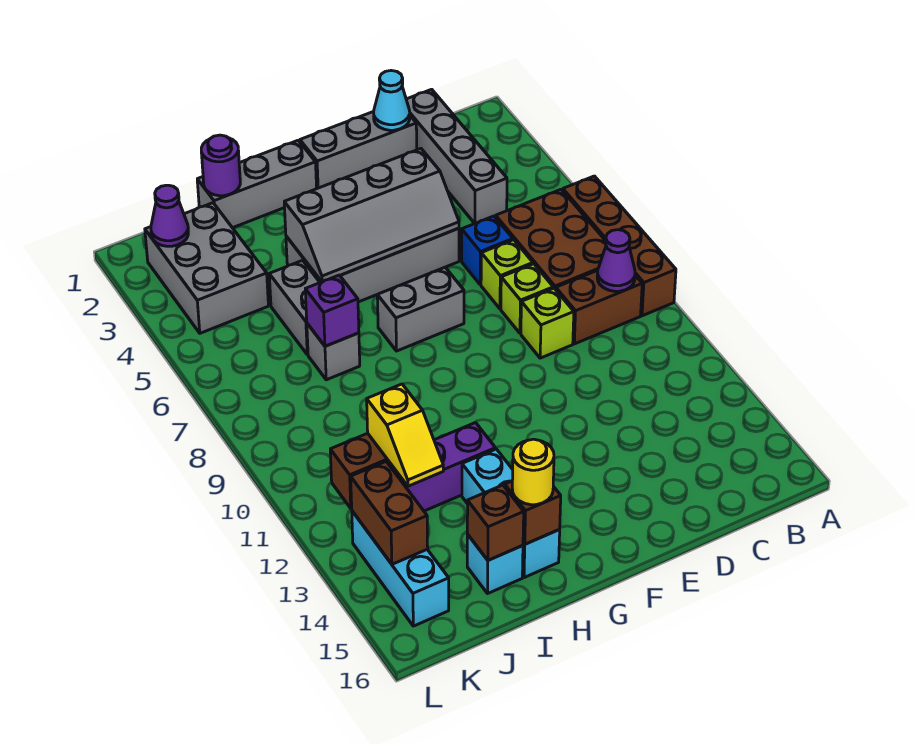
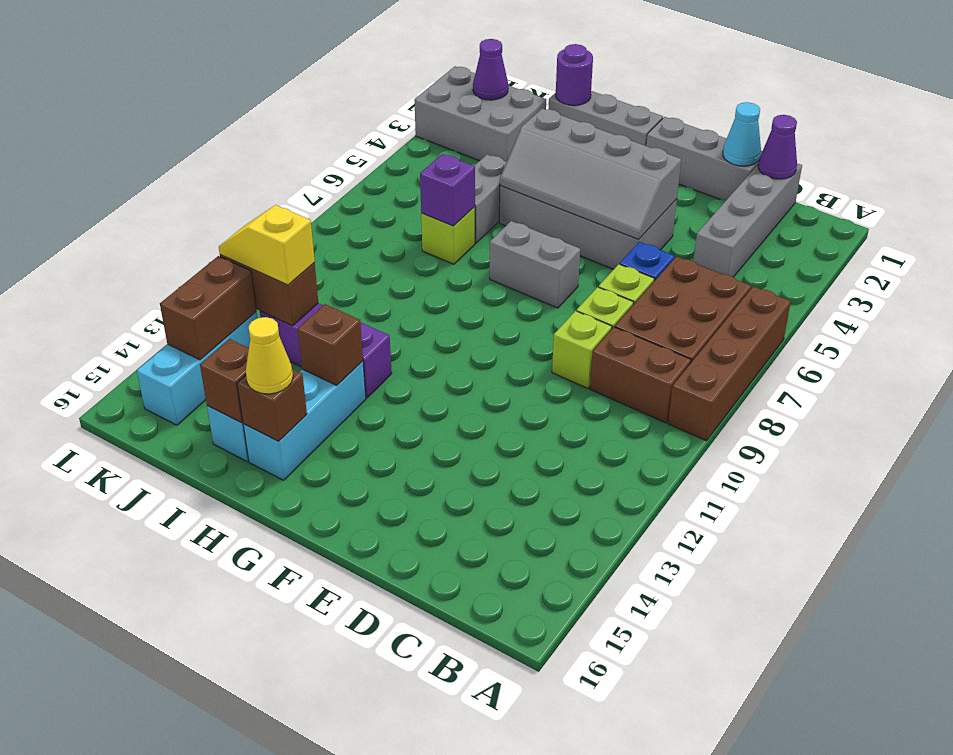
purple 1x1 cone [597,230,635,291] -> purple 1x1 cone moved to [758,115,797,179]
none -> brown 1x1 brick [298,304,363,385]
yellow 1x1 round brick [512,439,554,505] -> yellow 1x1 cone [246,317,293,394]
grey 1x1 brick [307,324,360,380] -> lime 1x1 brick [421,207,475,264]
grey 2x3 brick [145,203,268,333] -> grey 2x3 brick turned to [414,66,546,162]
yellow 1x2 slope [367,384,443,486] -> yellow 1x2 slope turned to [219,205,315,285]

